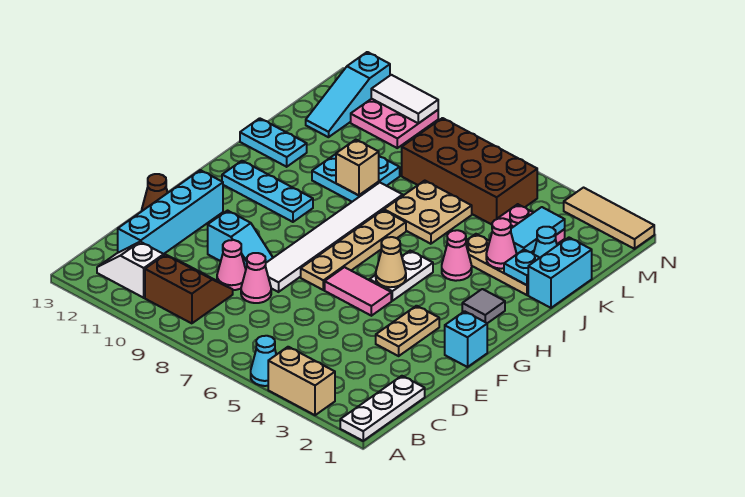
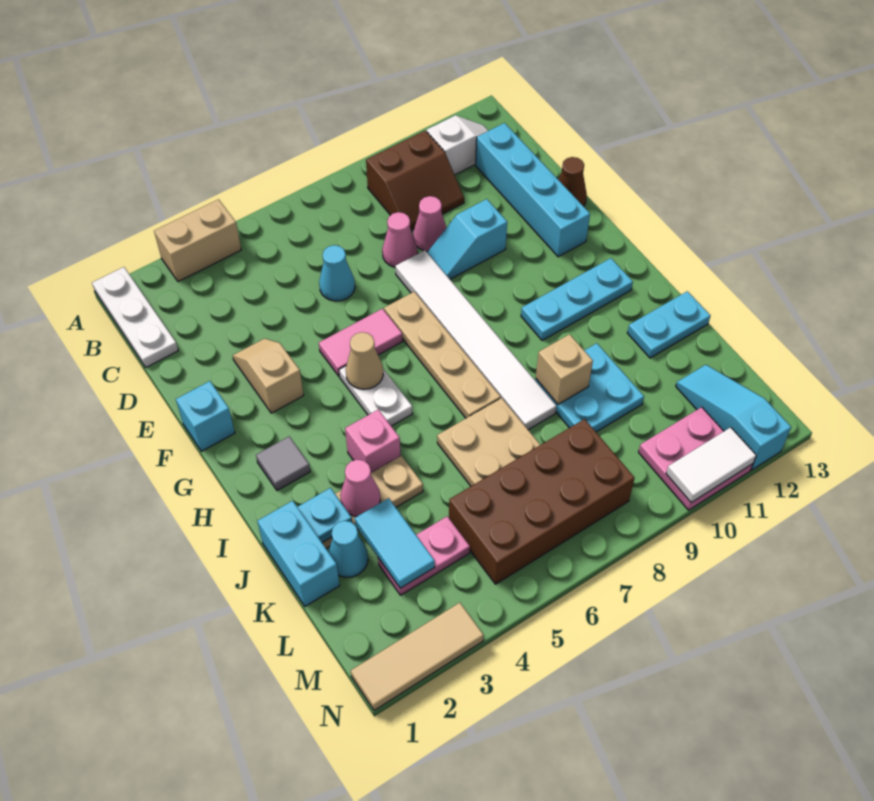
cyan 1x1 cone [251,336,276,386] -> cyan 1x1 cone moved to [319,245,355,301]
tan 1x2 plate [376,306,439,356] -> tan 1x2 slope [233,339,304,413]
pink 1x1 cone [442,230,472,281] -> pink 1x1 brick [345,410,401,473]

